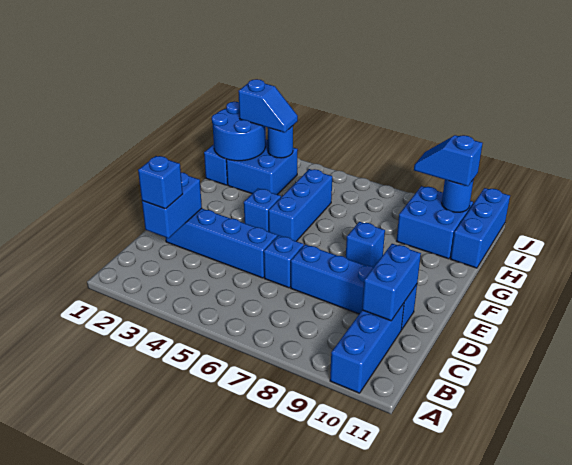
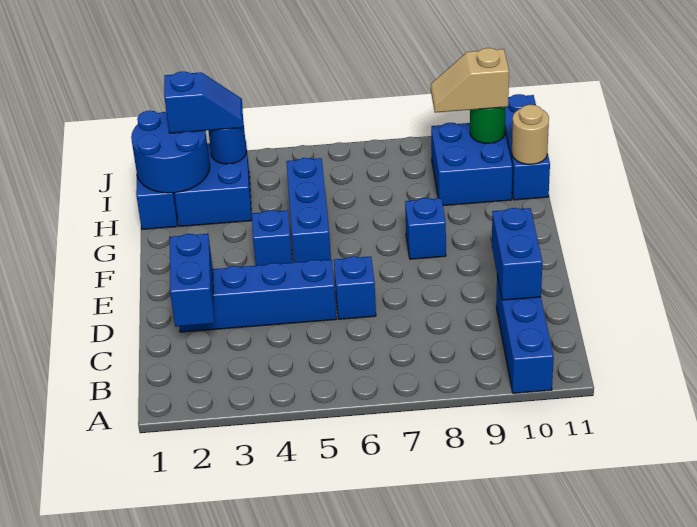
blue 1x1 brick [138,156,183,209] -> none
blue 1x4 brick [291,245,417,330] -> none
none -> tan 1x1 round brick [512,105,549,164]
blue 1x2 slope [414,135,483,186] -> tan 1x2 slope [431,48,509,113]
blue 1x1 round brick [442,179,474,212] -> green 1x1 round brick [470,107,505,143]

